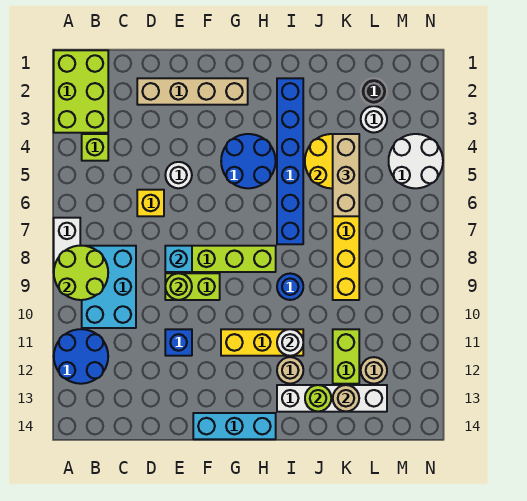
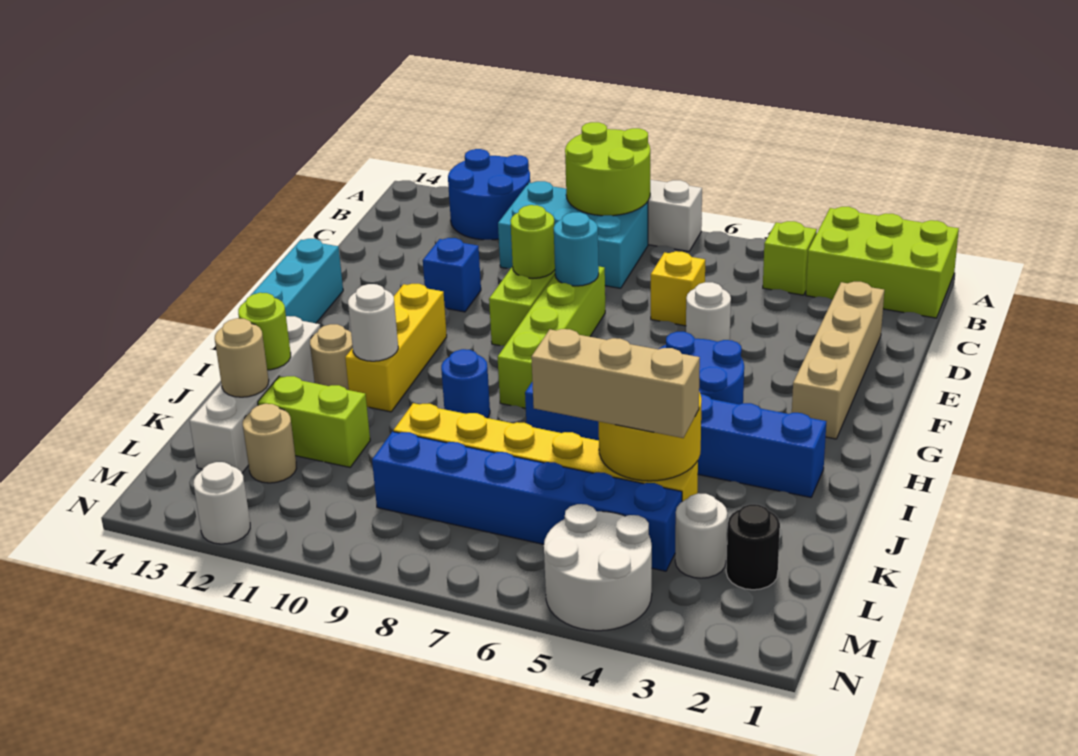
cyan 1x1 brick [165,246,192,272] -> cyan 1x1 round brick [554,212,599,286]
none -> blue 1x6 brick [372,432,682,571]
none -> white 1x1 round brick [193,462,250,544]

